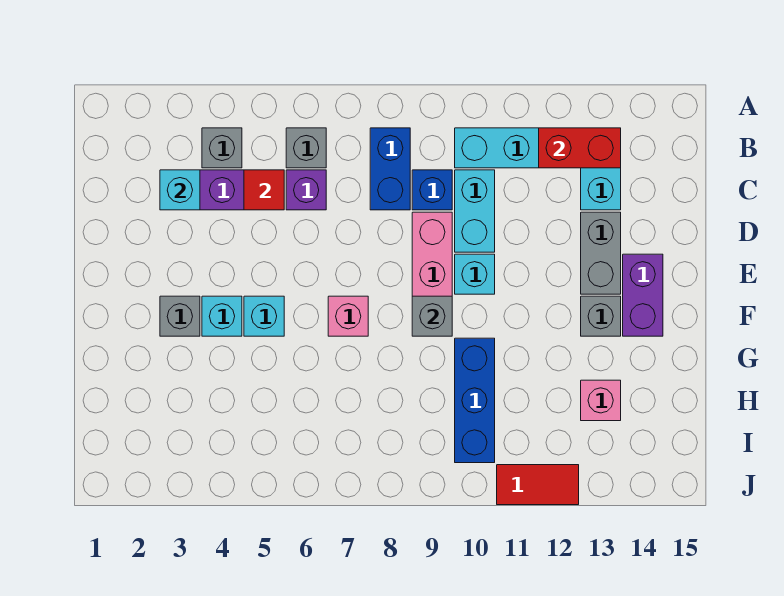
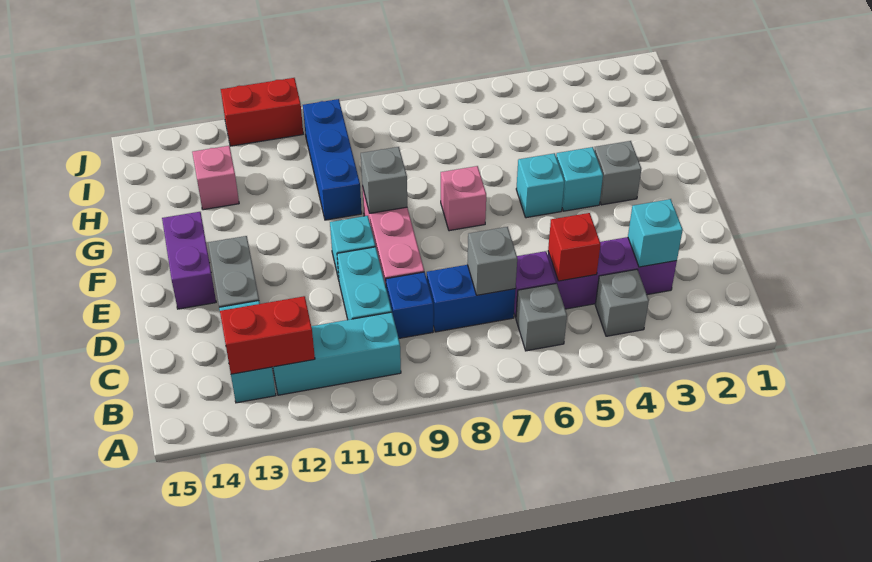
blue 1x2 brick [370,128,410,210] -> blue 1x2 brick turned to [427,265,515,332]
red 1x1 tile [244,170,284,210] -> red 1x1 brick [548,213,601,281]
grey 1x1 brick [581,296,621,336] -> grey 1x1 brick moved to [467,227,517,295]
red 1x2 tile [497,465,579,505] -> red 1x2 brick [221,78,303,146]

